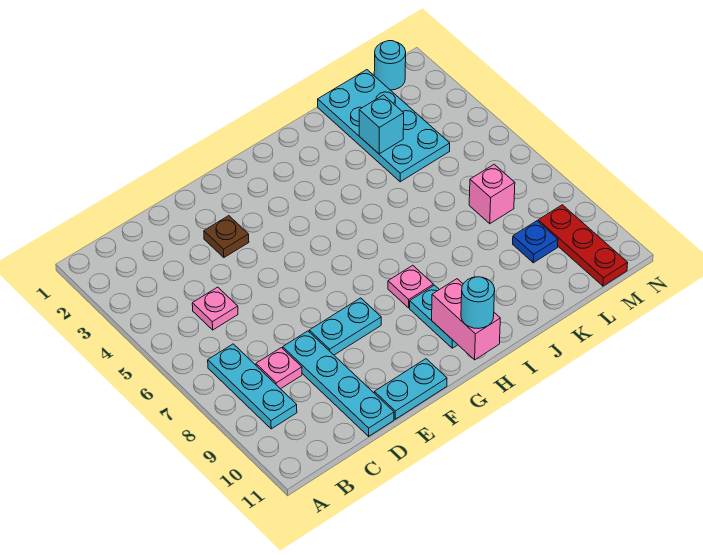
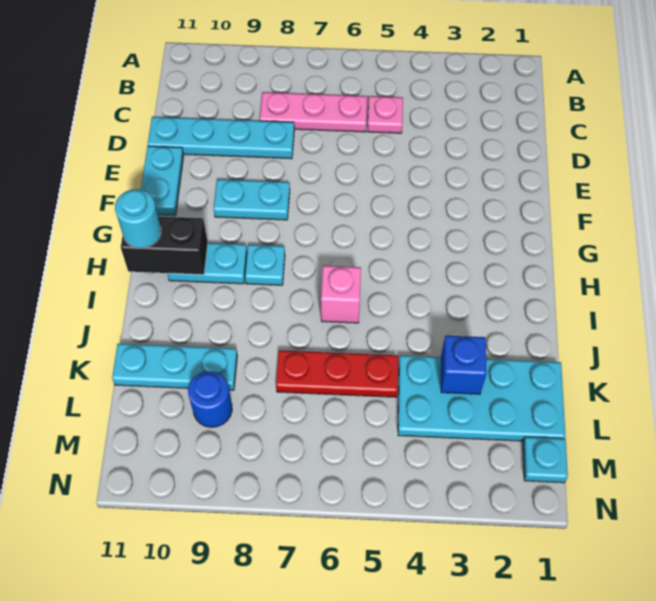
cyan 1x3 plate [208,344,297,429] -> cyan 1x3 plate moved to [112,344,237,390]
pink 1x1 plate [256,348,302,389] -> pink 1x3 plate [260,92,367,132]
brown 1x1 plate [204,216,249,258] -> none
cyan 1x2 plate [309,298,381,355] -> cyan 1x2 plate turned to [214,179,290,220]
pink 1x1 plate [388,265,433,308] -> cyan 1x1 plate [245,245,285,285]
pink 1x2 brick [432,279,500,360] -> black 1x2 brick [121,216,208,275]
cyan 1x1 brick [359,95,404,154] -> blue 1x1 brick [441,336,487,394]
pink 1x1 brick [469,164,515,224] -> pink 1x1 brick moved to [321,266,361,323]
blue 1x1 plate [513,221,558,263] -> blue 1x1 round brick [188,371,232,427]
cyan 1x1 round brick [374,41,406,90] -> cyan 1x1 plate [523,437,568,483]
red 1x3 plate [538,205,628,286] -> red 1x3 plate moved to [276,350,398,397]

